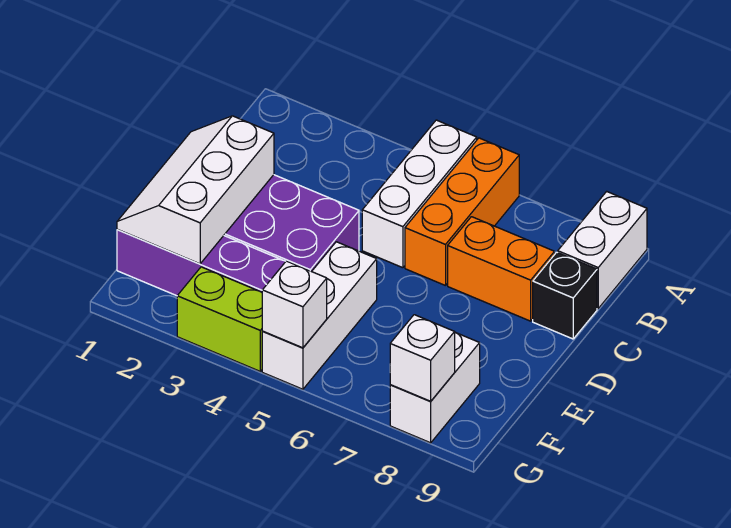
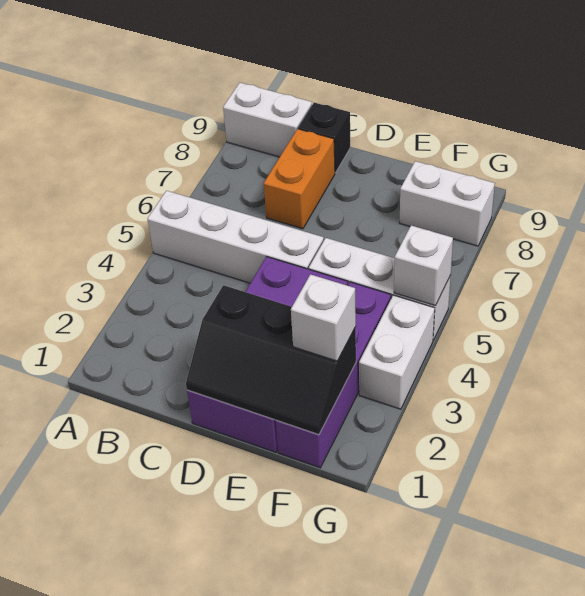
white 1x3 brick [362,120,477,268] -> white 1x4 brick [148,191,324,283]
orange 1x3 brick [405,138,519,286] -> none
white 2x3 slope [117,116,274,264] -> black 2x3 slope [186,285,356,435]
lime 1x2 brick [177,267,263,371] -> white 1x2 brick [359,295,435,409]
white 1x1 brick [390,315,455,401] -> white 1x1 brick moved to [291,274,356,361]

